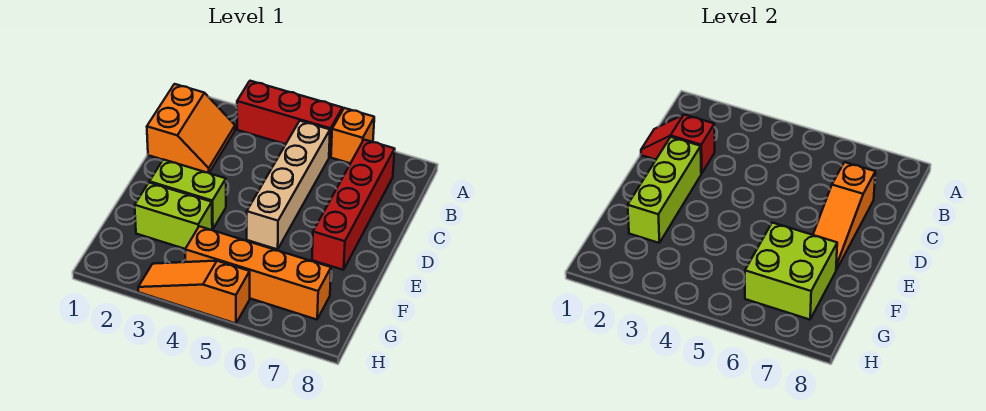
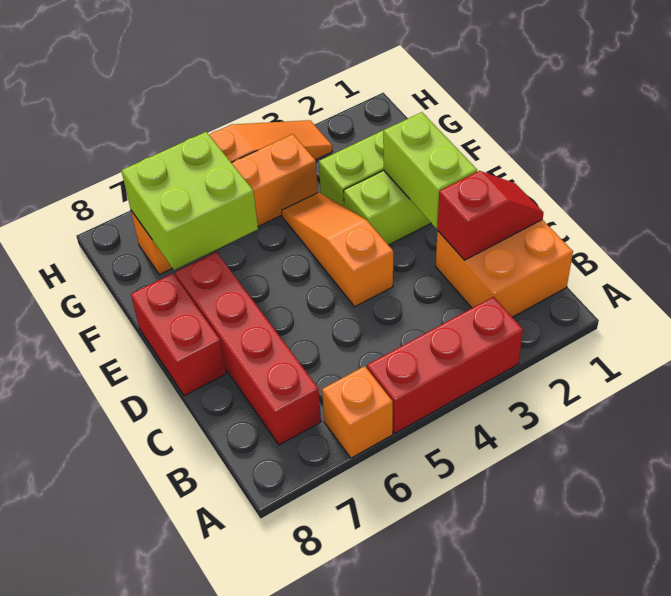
orange 2x2 slope [147,84,235,173] -> orange 2x2 brick [436,220,573,317]
tan 1x4 brick [247,121,330,249] -> none
orange 1x3 slope [813,162,875,270] -> orange 1x3 slope moved to [282,192,393,307]
lime 1x3 brick [628,137,701,243] -> lime 1x2 brick [383,112,477,228]
none -> red 1x2 brick [131,273,226,396]

